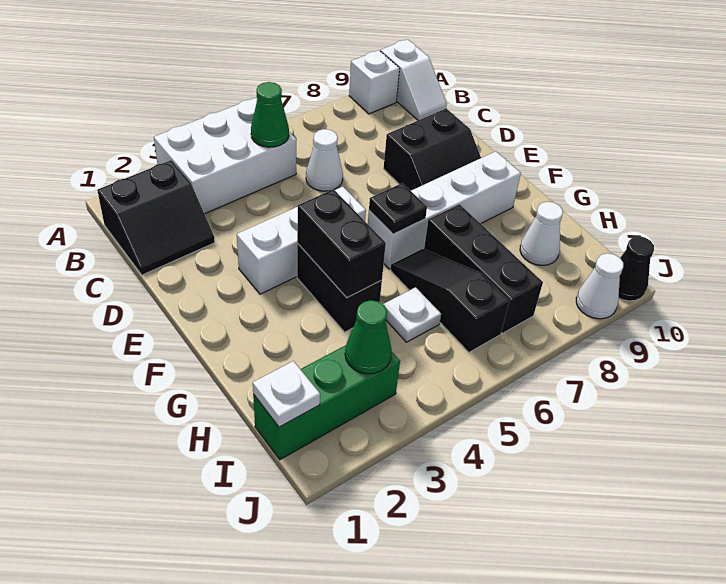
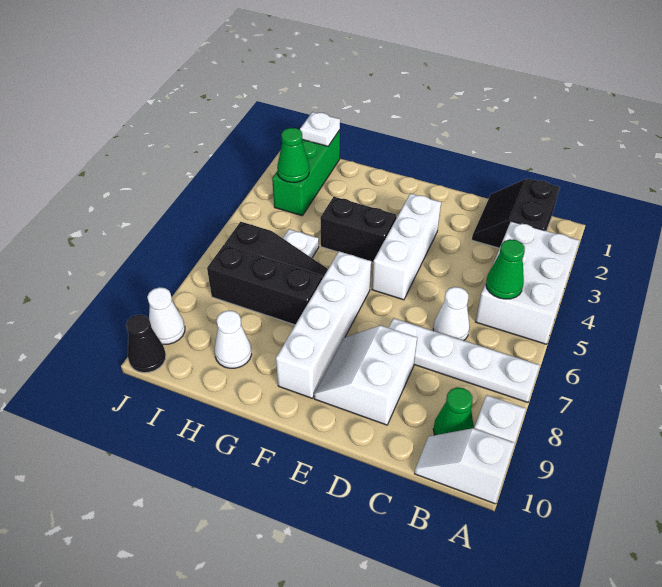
none -> white 1x4 plate [389,318,540,402]
none -> green 1x1 cone [433,387,474,435]
black 2x2 slope [384,108,481,191] -> white 2x2 slope [314,326,417,425]
black 1x2 brick [297,189,386,298] -> none
black 1x1 plate [369,183,427,234] -> none

